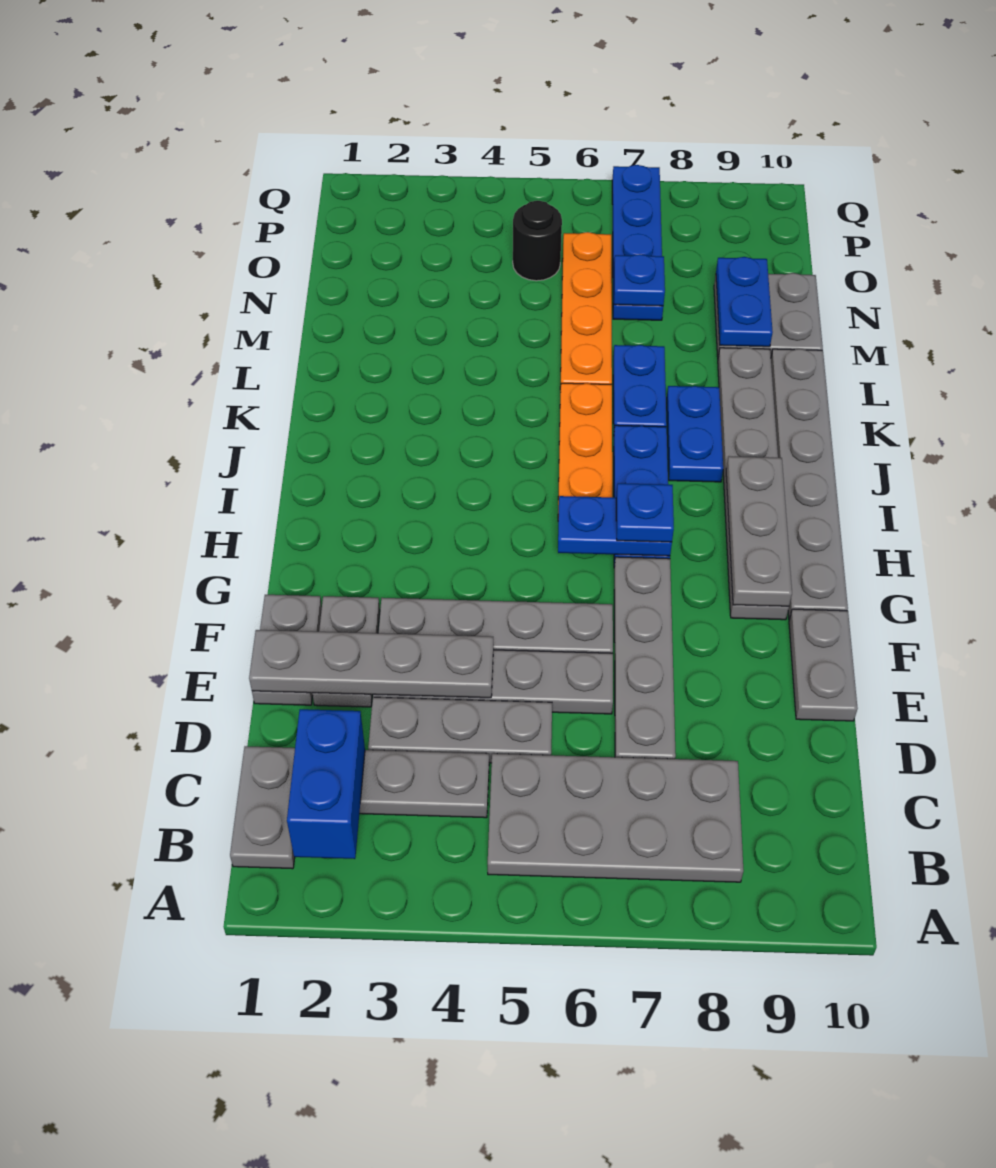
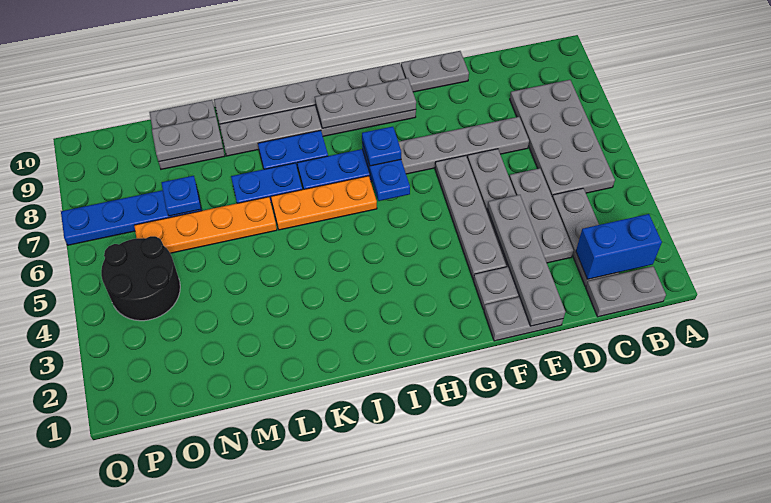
blue 1x2 plate [716,257,773,347] -> grey 1x2 plate [152,116,223,162]
black 1x1 round brick [513,201,562,281] -> black 2x2 round brick [101,236,180,321]

